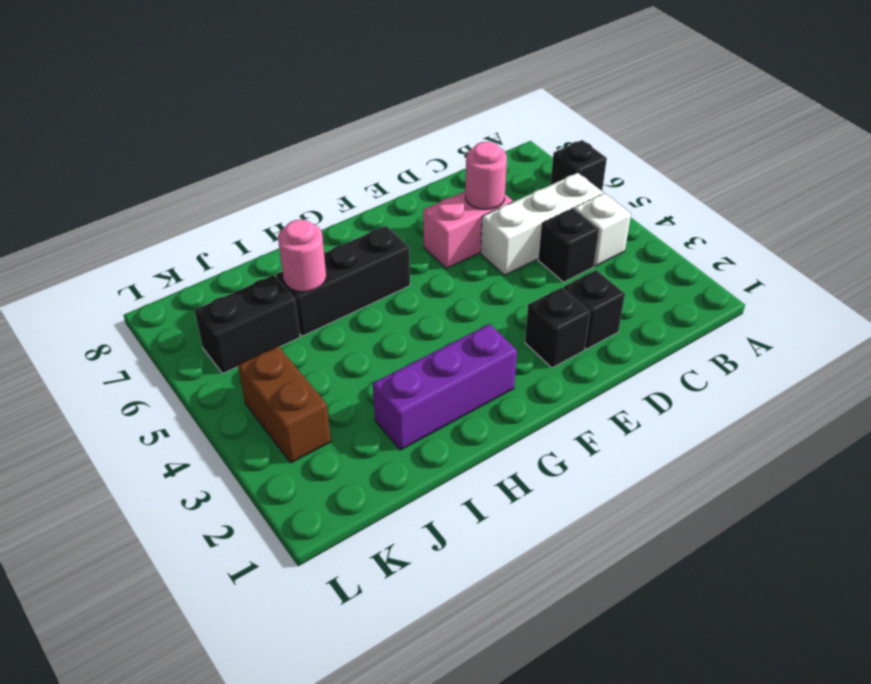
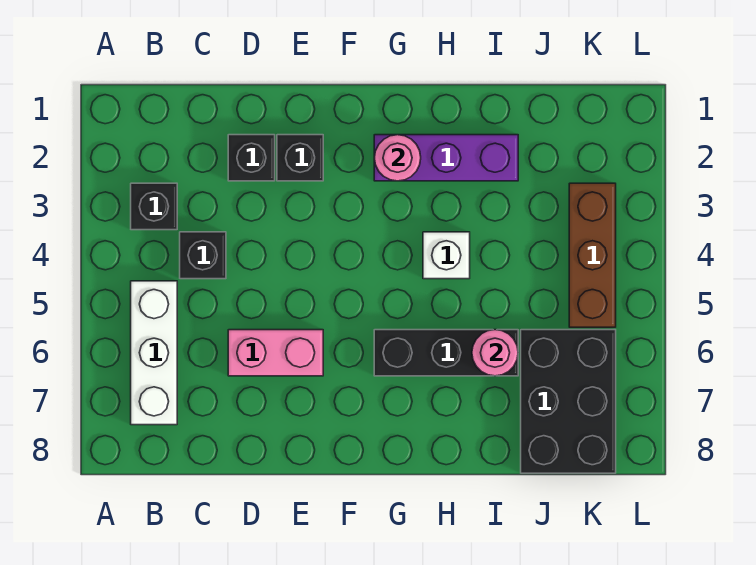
black 1x1 brick [550,140,607,191] -> black 1x1 brick moved to [131,183,177,230]
white 1x1 brick [574,193,631,266] -> white 1x1 brick moved to [423,232,470,279]
white 1x3 brick [481,173,603,275] -> white 1x3 brick turned to [131,281,177,425]
pink 1x1 round brick [465,142,507,210] -> pink 1x1 round brick moved to [374,135,421,181]
black 1x2 brick [194,275,300,374] -> black 2x3 brick [521,330,616,473]
brown 1x2 brick [238,346,331,463] -> brown 1x3 brick [569,183,616,327]

